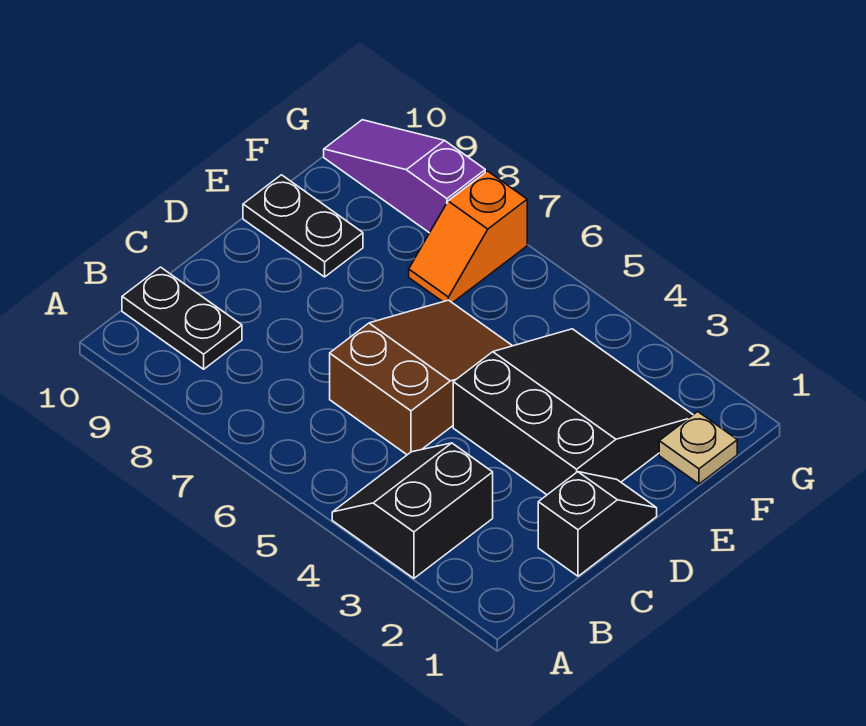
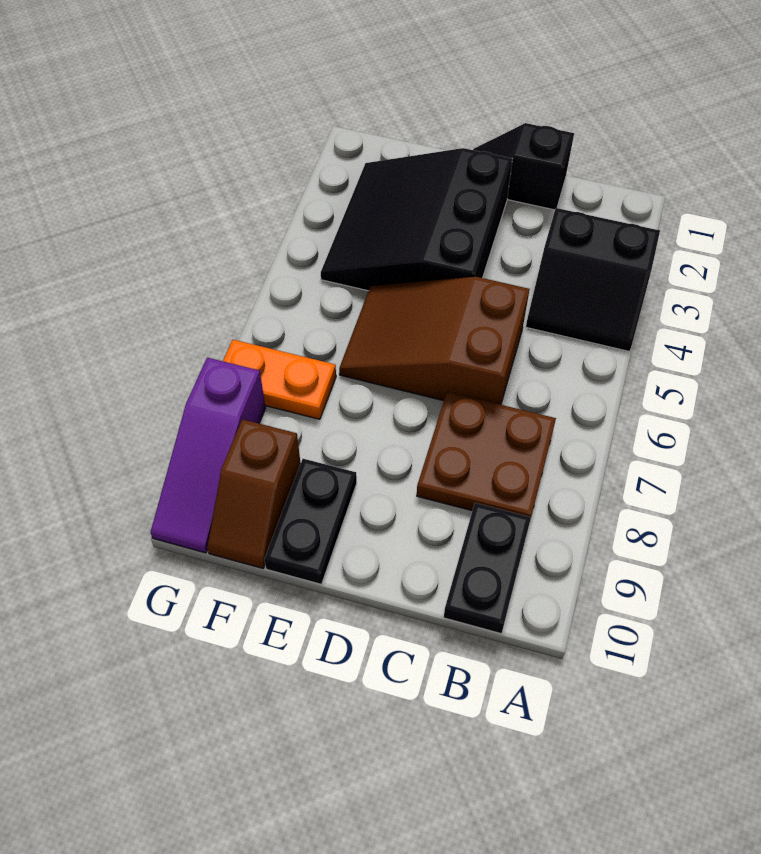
none -> brown 2x2 plate [417,392,556,517]
tan 1x1 plate [659,412,737,484] -> none
orange 1x2 slope [409,171,527,303] -> orange 1x2 plate [223,340,336,419]
none -> brown 1x2 slope [207,419,301,568]

